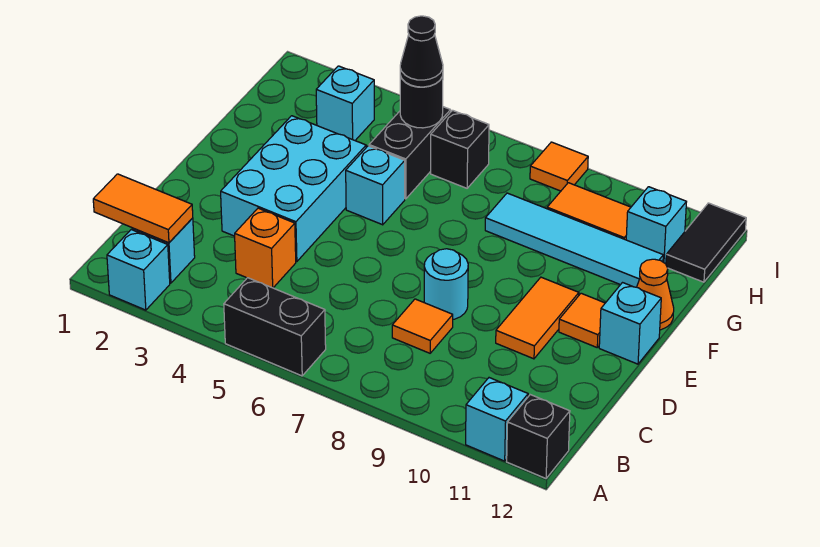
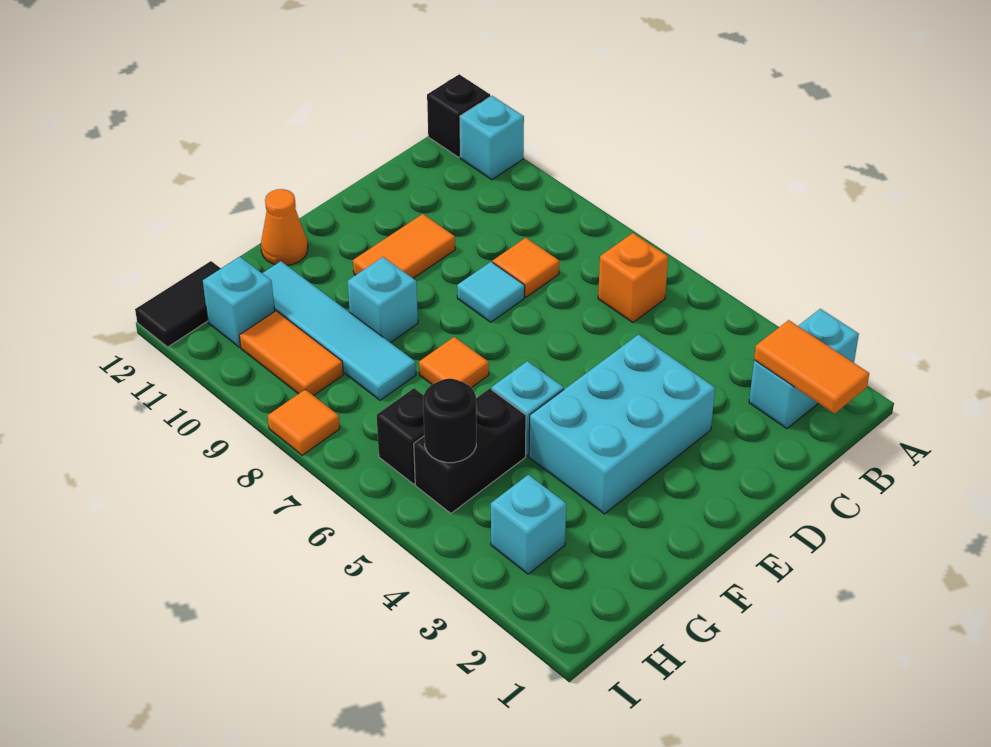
black 1x2 brick [224,278,326,376] -> none
orange 1x1 brick [235,208,296,288] -> orange 1x1 brick moved to [598,233,668,323]
cyan 1x1 round brick [424,249,468,319] -> cyan 1x1 tile [457,262,525,322]
orange 1x1 tile [559,293,605,347] -> orange 1x1 tile moved to [419,337,489,388]
cyan 1x1 brick [599,283,661,364] -> cyan 1x1 brick moved to [348,257,418,343]
black 1x1 cone [400,16,443,87] -> none

